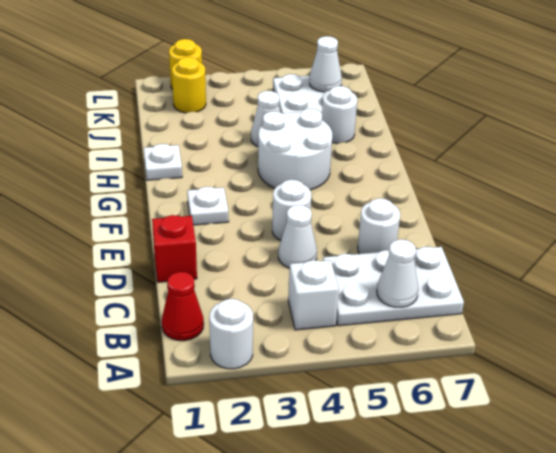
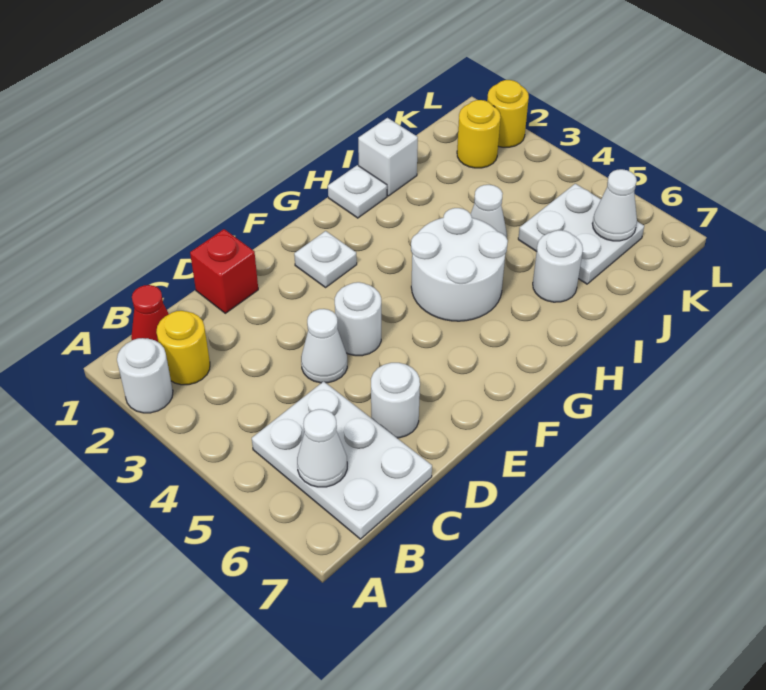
none -> yellow 1x1 round brick [156,311,210,385]
white 1x1 brick [288,260,339,330] -> white 1x1 brick moved to [358,118,418,196]

